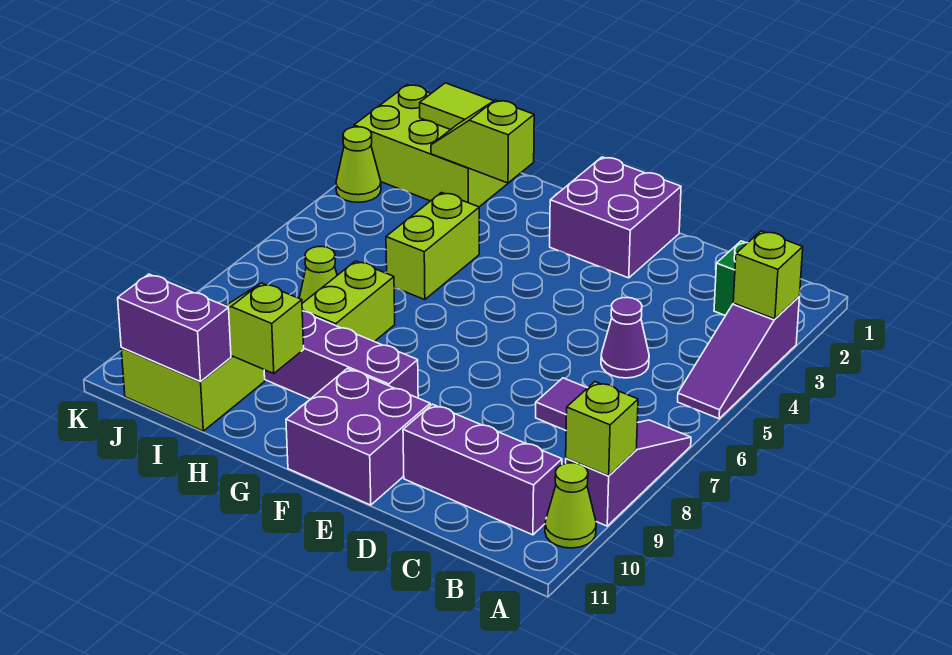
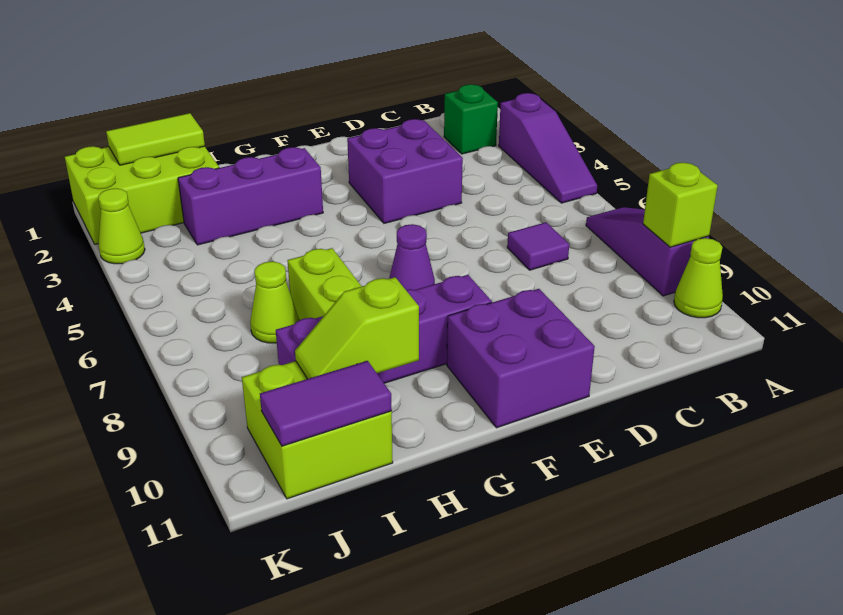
lime 1x1 brick [733,231,803,319] -> none
purple 1x3 brick [403,404,562,535] -> purple 1x3 brick moved to [178,147,323,245]
purple 1x1 cone [601,297,649,378] -> purple 1x1 cone moved to [389,224,435,290]
purple 2x2 brick [550,157,681,278] -> purple 2x2 brick moved to [347,119,463,223]
lime 1x2 slope [431,100,534,183] -> none
lime 1x2 brick [386,193,479,300] -> none
purple 1x2 brick [118,274,231,382] -> purple 1x2 tile [260,361,392,446]

